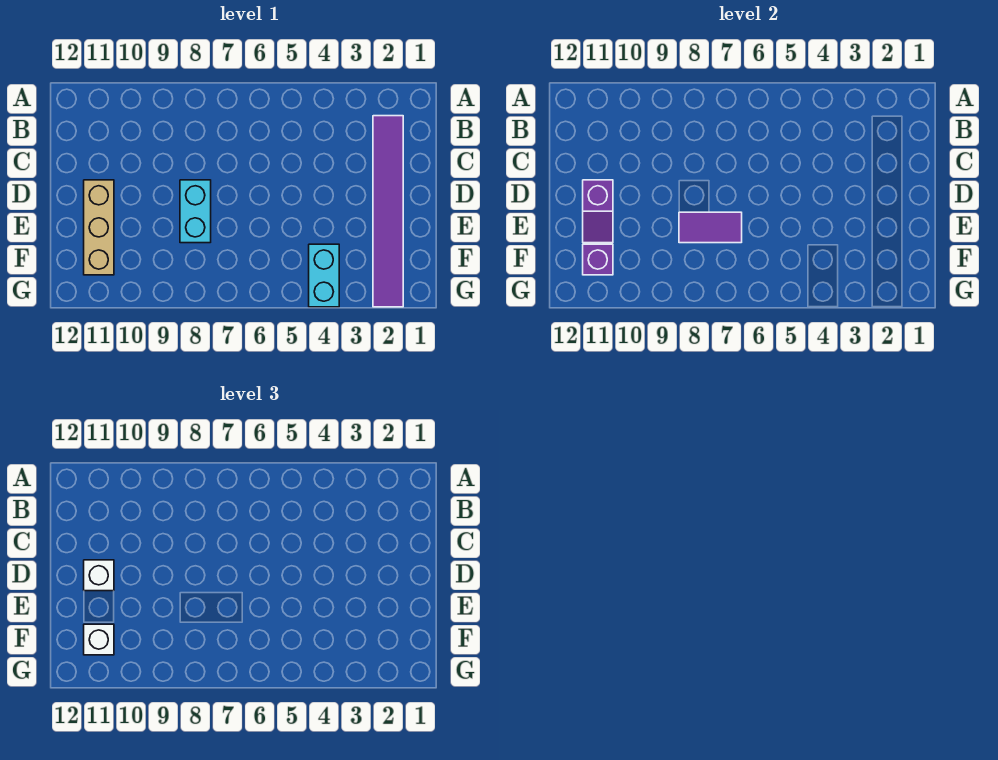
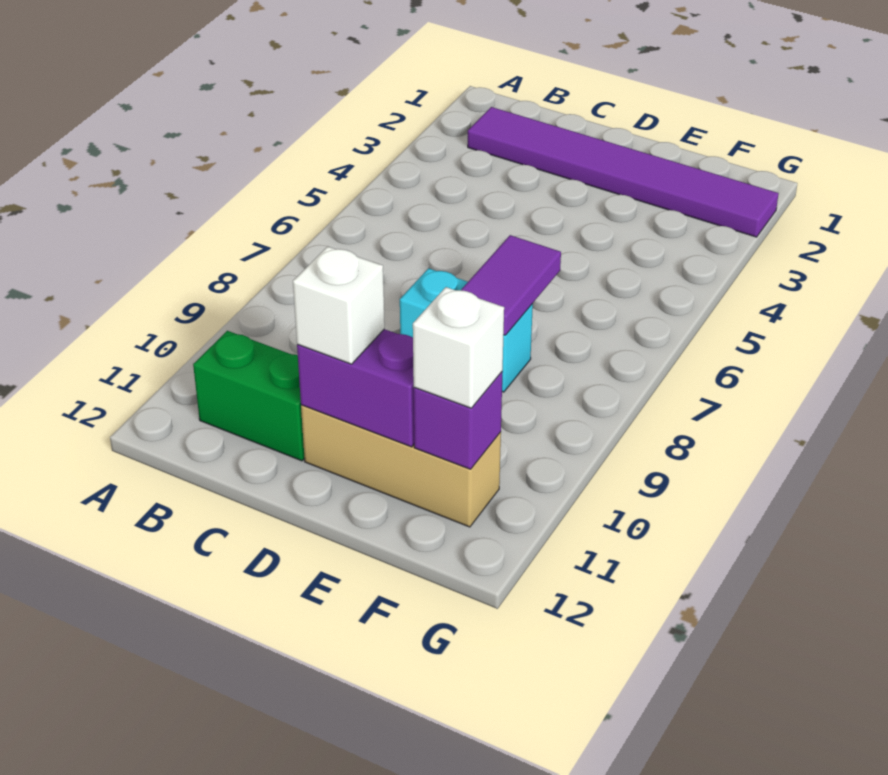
none -> green 1x2 brick [193,331,304,461]
purple 1x2 slope [583,180,613,243] -> purple 1x2 brick [297,329,414,447]
cyan 1x2 brick [309,244,339,307] -> none

